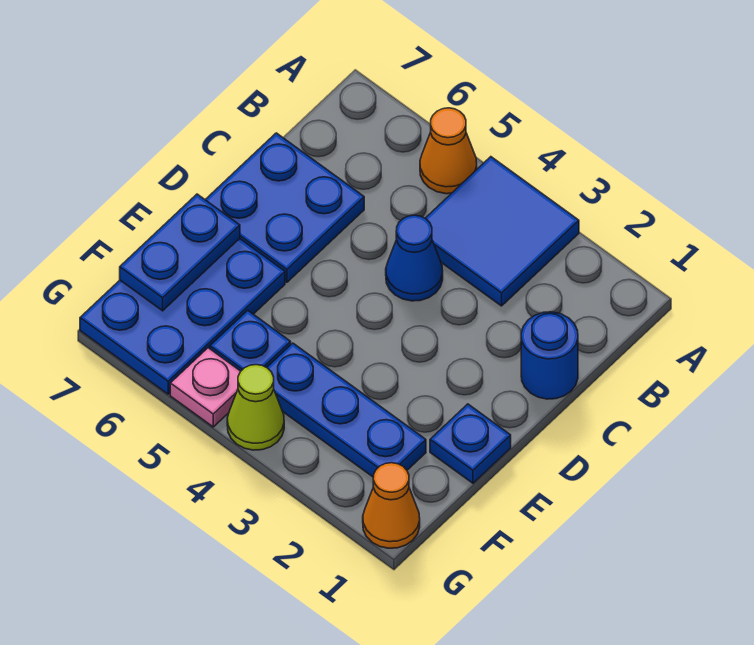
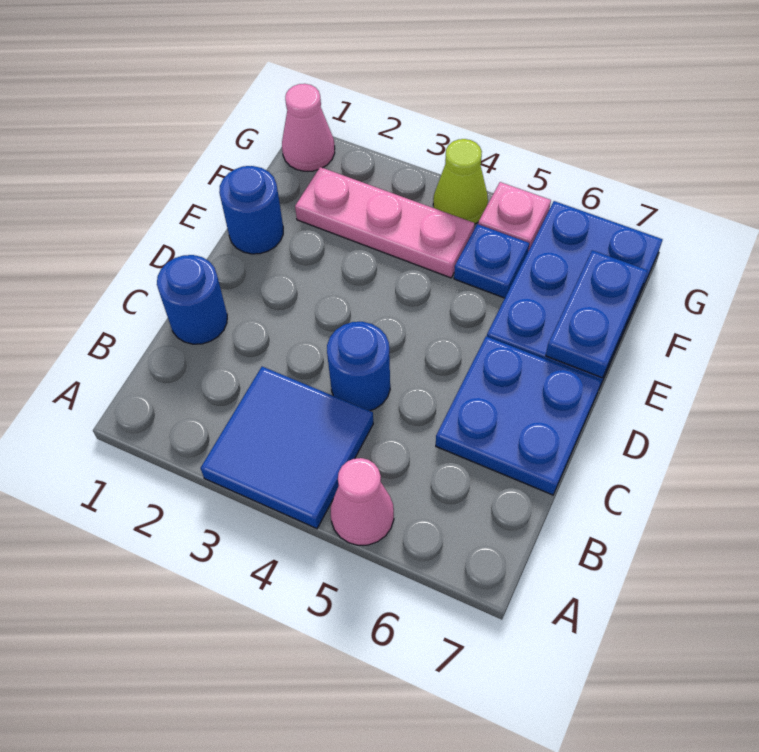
orange 1x1 cone [420,108,477,194] -> pink 1x1 cone [331,458,394,545]
blue 1x1 cone [386,215,443,301] -> blue 1x1 round brick [327,322,390,411]
blue 1x1 plate [430,404,511,483] -> blue 1x1 round brick [219,166,283,254]
blue 1x3 plate [267,343,426,477] -> pink 1x3 plate [295,167,475,278]
orange 1x1 cone [363,463,420,548] -> pink 1x1 cone [282,84,335,171]

